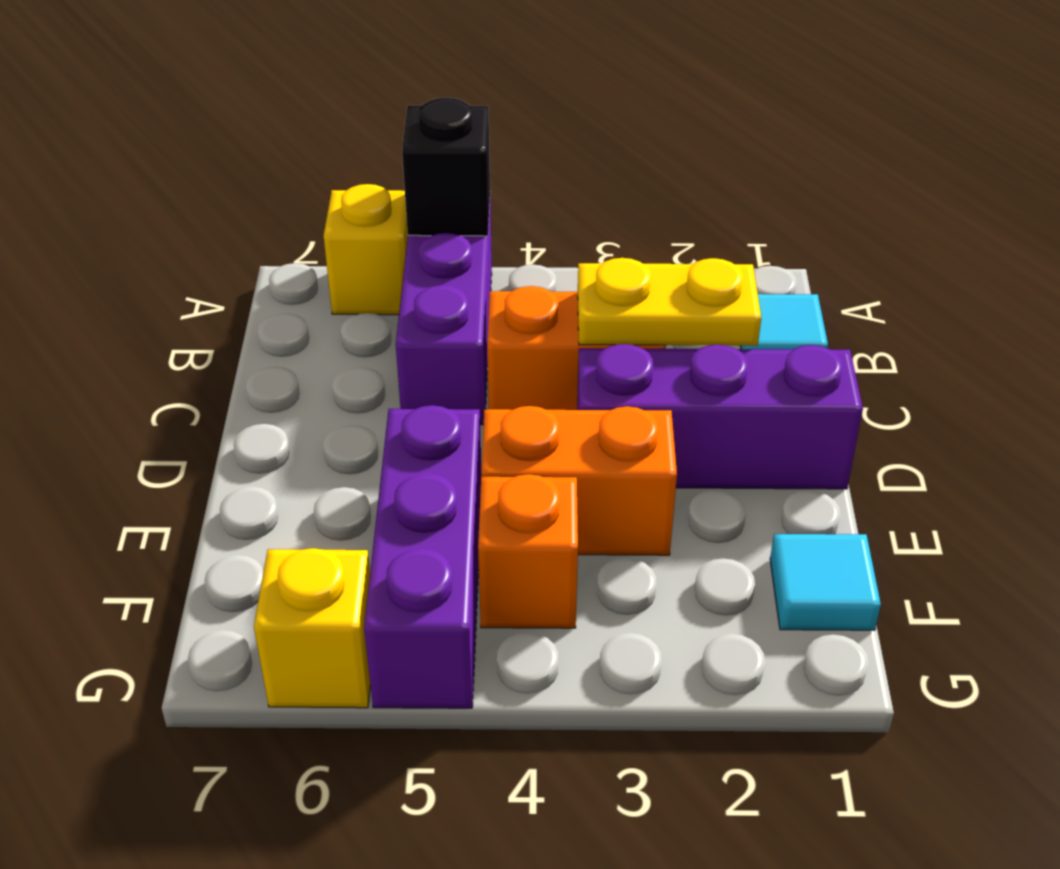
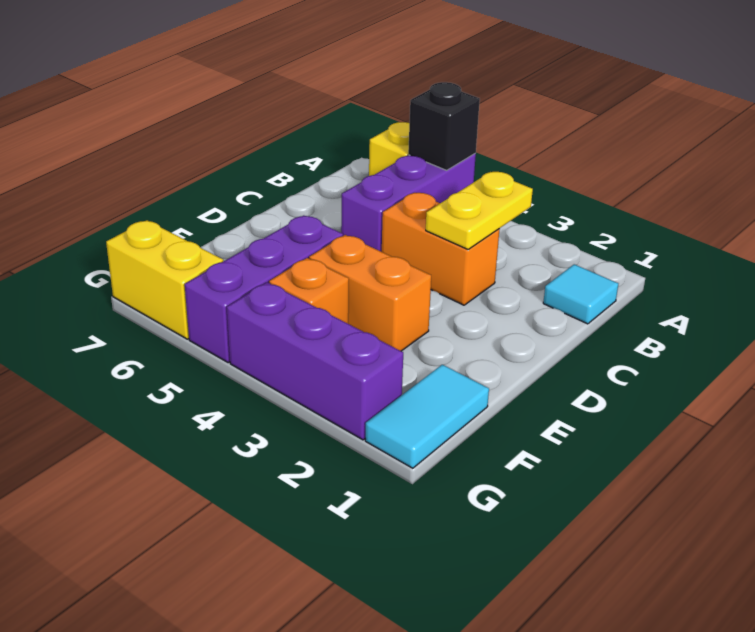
yellow 1x2 plate [578,258,761,346] -> yellow 1x2 plate turned to [426,172,533,250]
purple 1x3 brick [577,344,863,489] -> purple 1x3 brick moved to [227,282,403,440]
cyan 1x1 tile [770,534,881,630] -> cyan 1x2 tile [365,365,489,468]
yellow 1x1 brick [254,548,370,708] -> yellow 1x2 brick [106,220,223,339]

